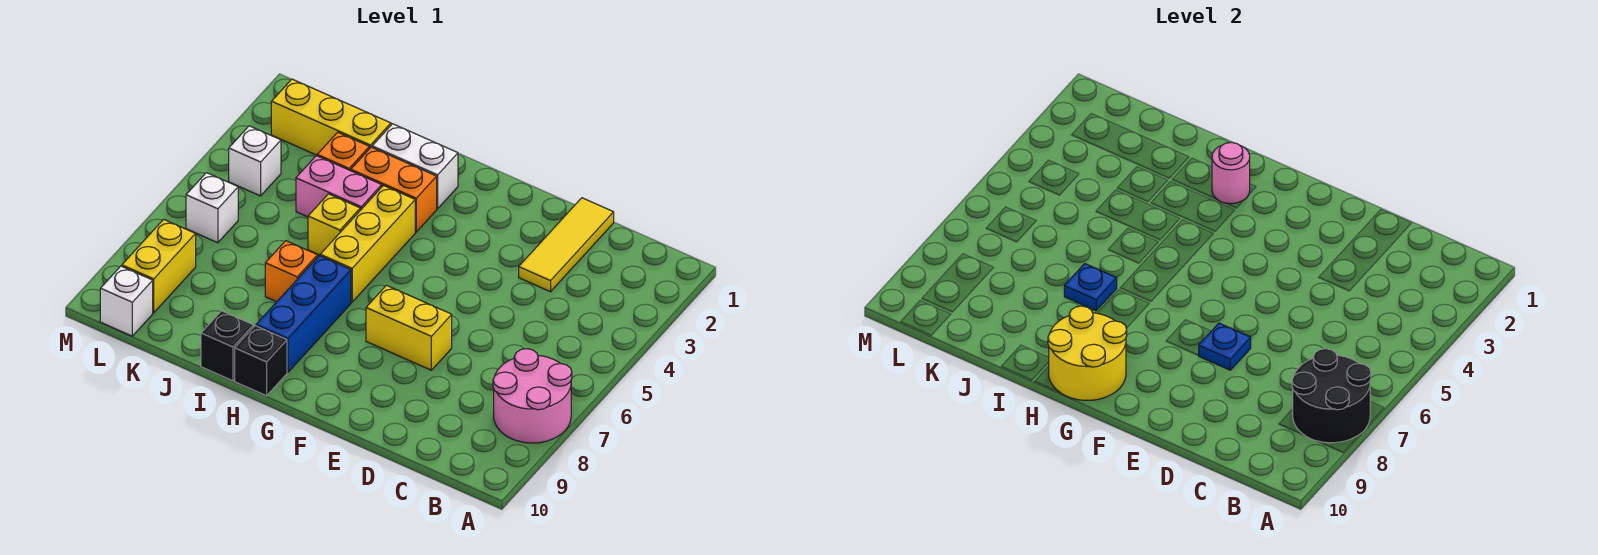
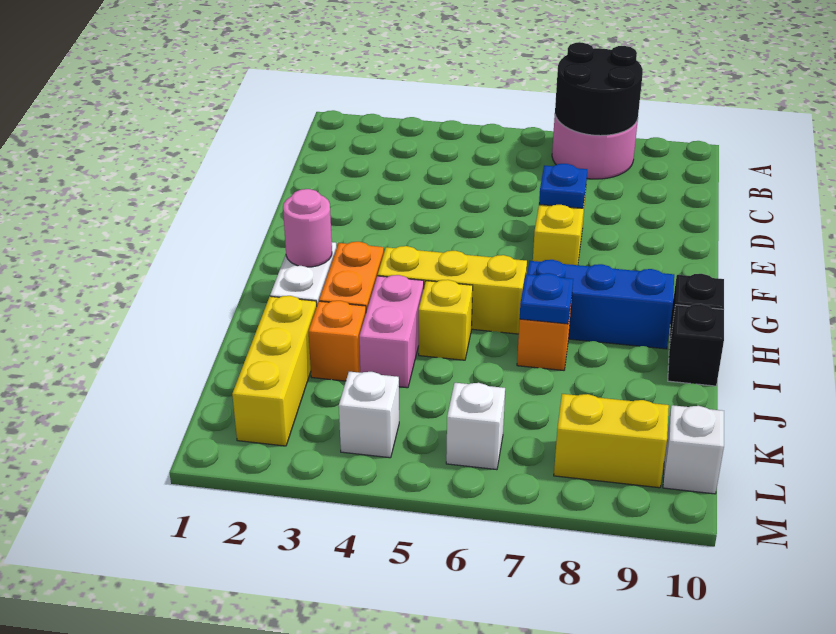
yellow 1x3 tile [519,198,614,292] -> none
yellow 2x2 round brick [1048,306,1127,400] -> none

